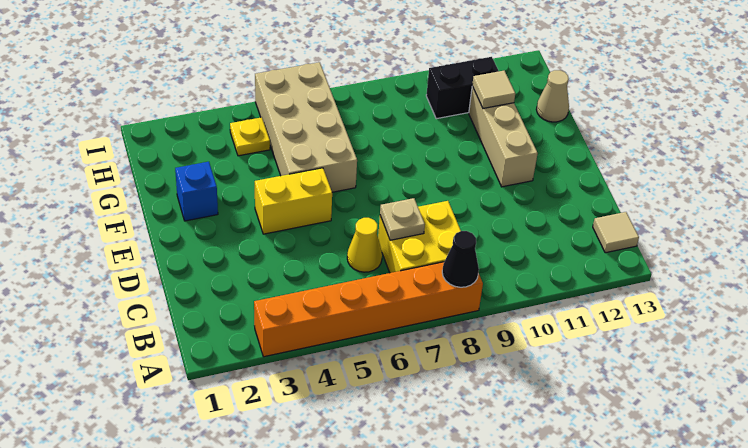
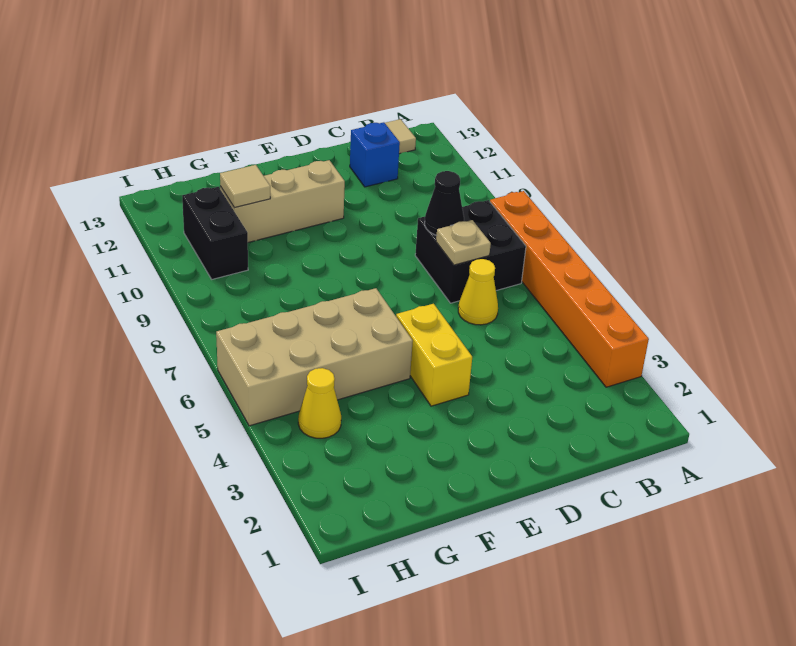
black 1x1 cone [442,231,479,287] -> black 1x1 cone moved to [425,171,464,235]
yellow 2x2 brick [378,201,461,273] -> black 2x2 brick [415,200,526,303]
blue 1x1 brick [175,162,218,221] -> blue 1x1 brick moved to [350,122,400,187]
tan 1x1 cone [536,70,569,122] -> none
yellow 1x1 plate [230,117,270,156] -> yellow 1x1 cone [298,368,341,438]

